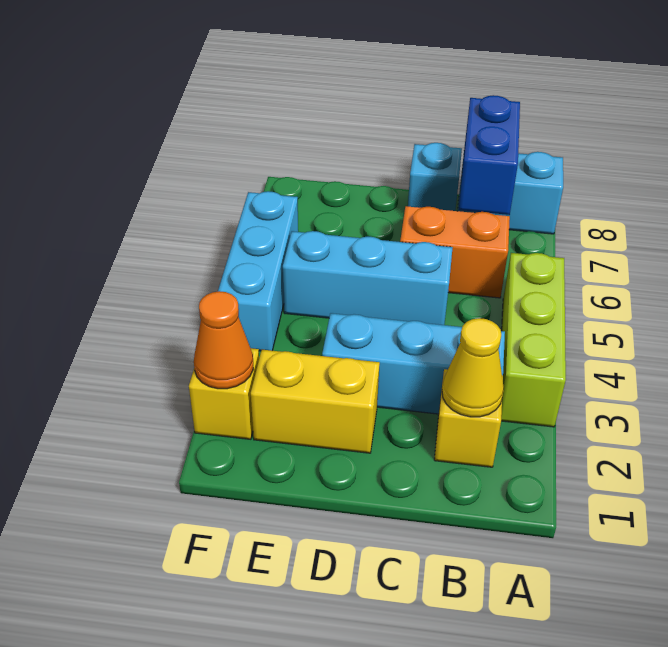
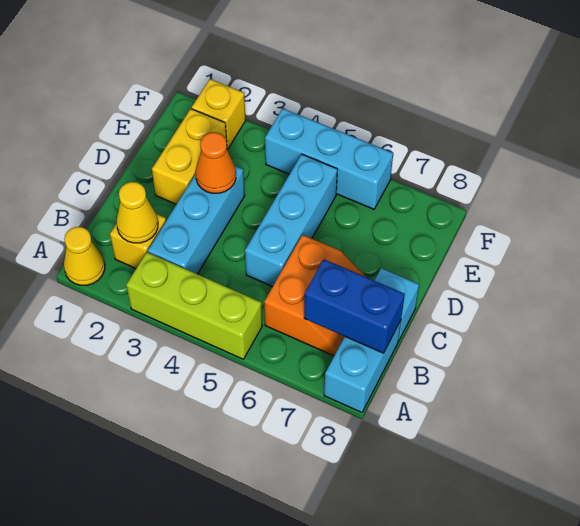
none -> yellow 1x1 cone [64,227,105,285]
orange 1x1 cone [194,291,253,389] -> orange 1x1 cone moved to [196,132,236,193]

